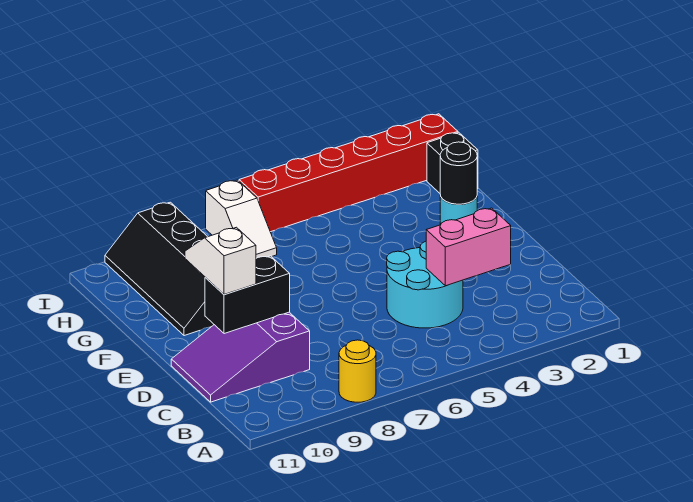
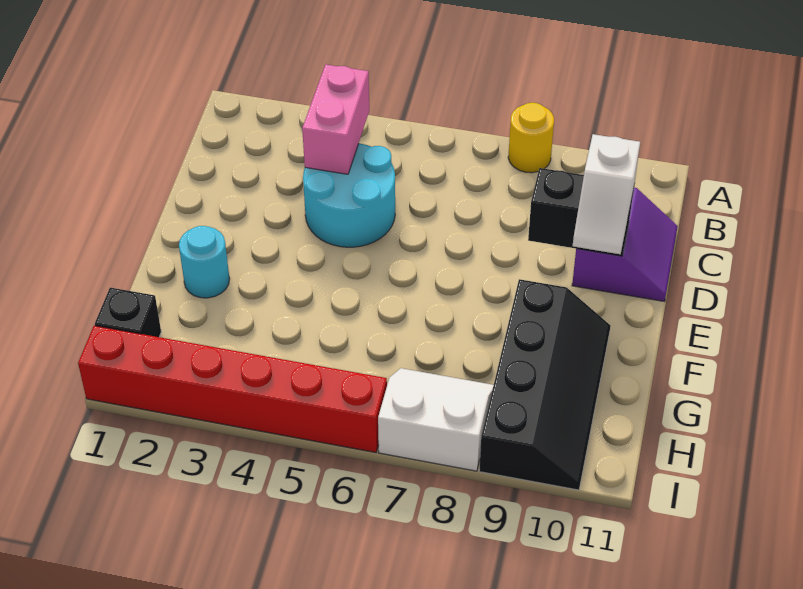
pink 1x2 brick [426,208,511,286] -> pink 1x2 brick turned to [302,64,369,174]
purple 2x3 slope [171,312,310,402] -> purple 2x2 slope [572,188,678,301]
black 1x1 round brick [440,142,477,204] -> none
white 1x2 slope [206,180,277,258] -> white 2x2 slope [378,368,494,471]

